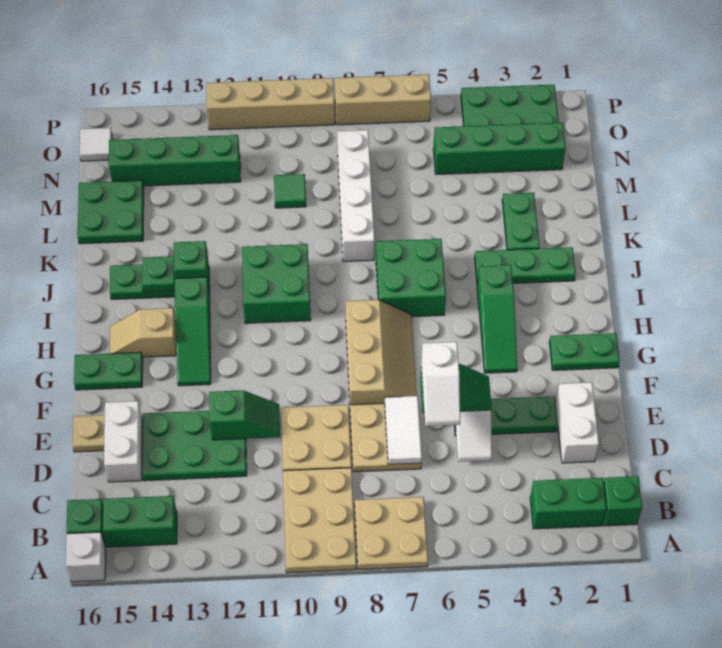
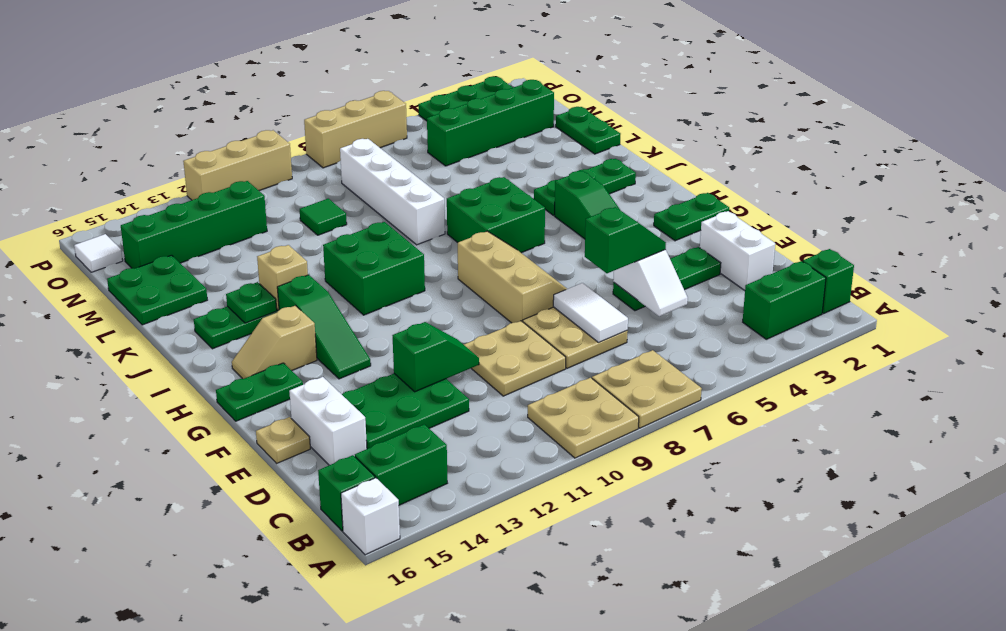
tan 2x3 plate [283,468,356,573] -> tan 2x2 plate [528,378,639,458]
white 1x2 slope [421,342,460,426] -> none
green 1x1 brick [174,241,209,288] -> tan 1x1 brick [257,245,308,310]
green 1x2 plate [502,193,540,250] -> green 1x2 plate moved to [556,107,620,154]
tan 1x4 brick [206,78,335,130] -> tan 1x3 brick [183,130,292,200]

